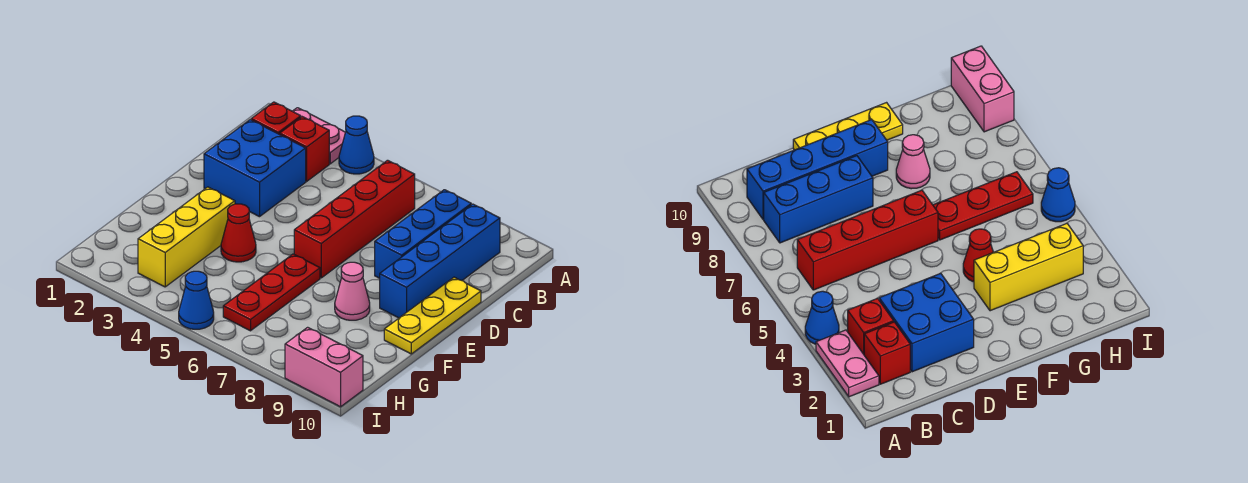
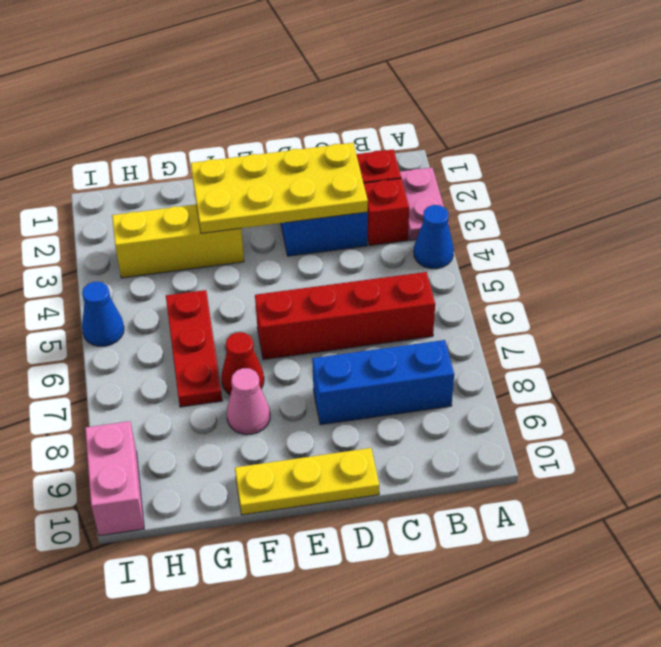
blue 1x4 brick [380,204,500,318] -> none
none -> yellow 2x4 plate [191,143,368,233]
red 1x1 cone [221,204,256,262] -> red 1x1 cone moved to [221,332,264,395]
red 1x3 plate [223,254,320,331] -> red 1x3 plate turned to [166,290,222,407]

